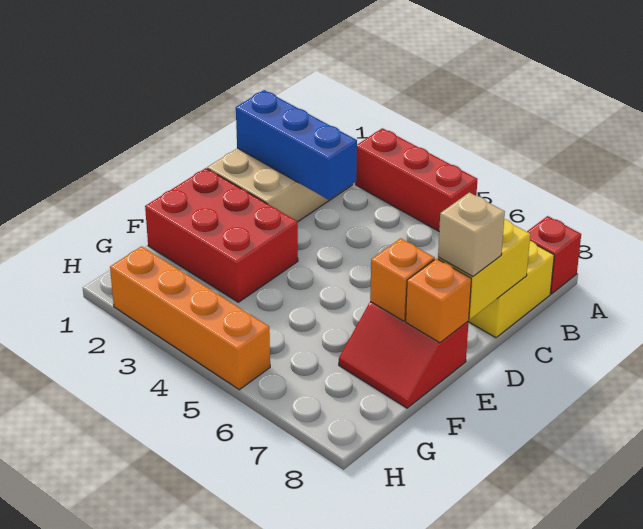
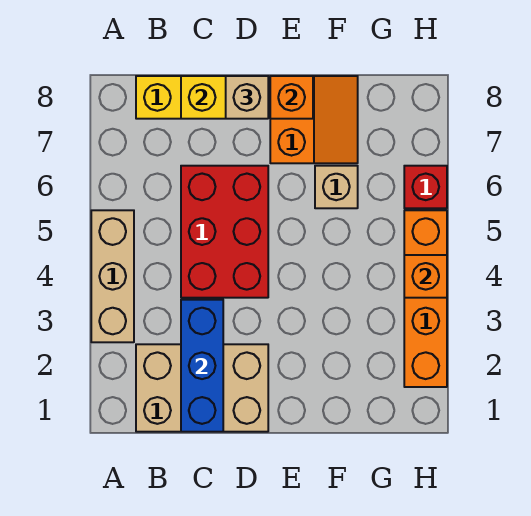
red 1x3 brick [355,128,477,231] -> tan 1x3 brick [91,210,134,342]
red 1x1 brick [527,216,581,294] -> red 1x1 brick moved to [404,166,447,208]
red 2x3 brick [145,168,298,302] -> red 2x3 brick moved to [181,166,268,298]
red 2x2 slope [339,302,469,408] -> orange 2x2 slope [270,76,358,163]
orange 1x1 brick [370,238,435,321] -> orange 1x1 brick moved to [404,255,447,298]
none -> tan 1x1 brick [315,166,358,208]

